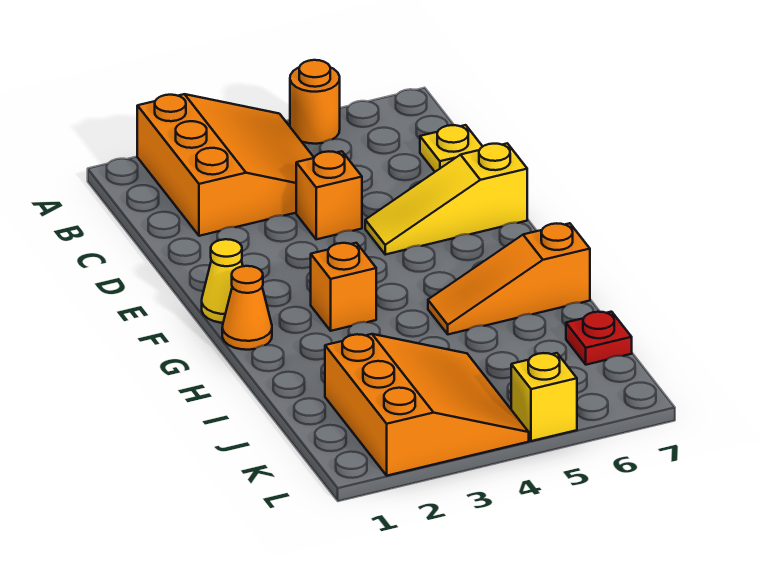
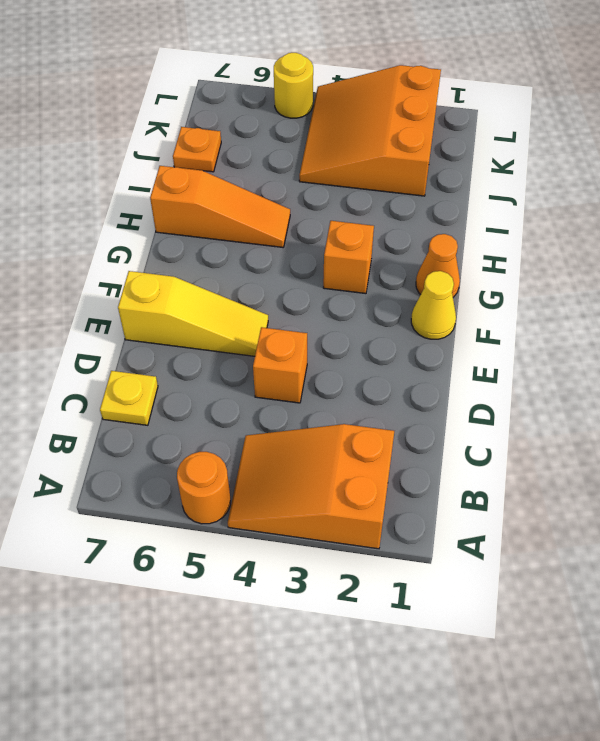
orange 3x3 slope [137,94,314,236] -> orange 2x3 slope [228,424,394,549]
red 1x1 plate [566,312,632,365] -> orange 1x1 plate [173,127,221,172]
yellow 1x1 brick [511,353,577,441] -> yellow 1x1 round brick [274,53,313,118]

